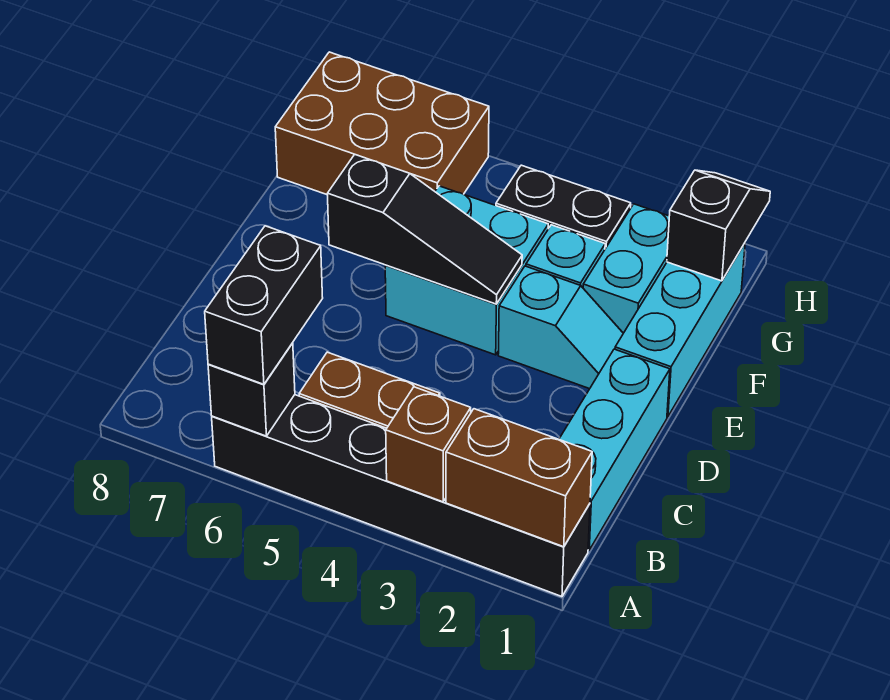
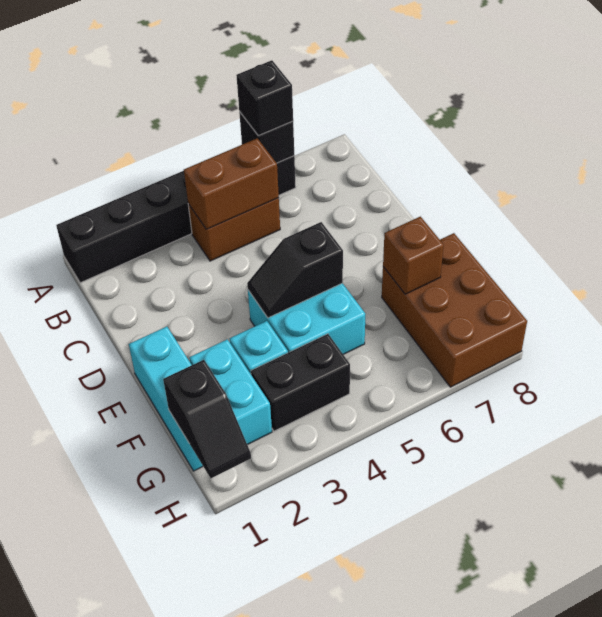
brown 1x2 brick [446,409,592,547] -> brown 1x2 brick moved to [184,138,279,229]
brown 1x1 brick [386,387,471,502] -> brown 1x1 brick moved to [383,217,444,294]
black 1x2 brick [205,226,323,384] -> black 1x1 brick [236,60,293,136]
cyan 1x3 brick [559,349,670,550] -> none
cyan 1x2 slope [498,266,623,389] -> none
black 1x3 slope [327,154,522,304] -> black 1x2 slope [247,222,343,318]
brown 2x3 brick [275,52,489,195] -> brown 2x3 brick turned to [382,233,527,387]

